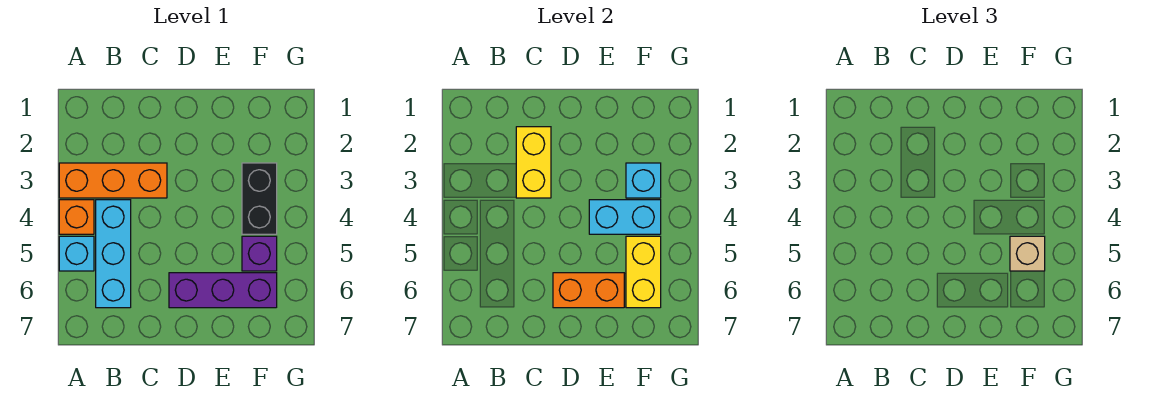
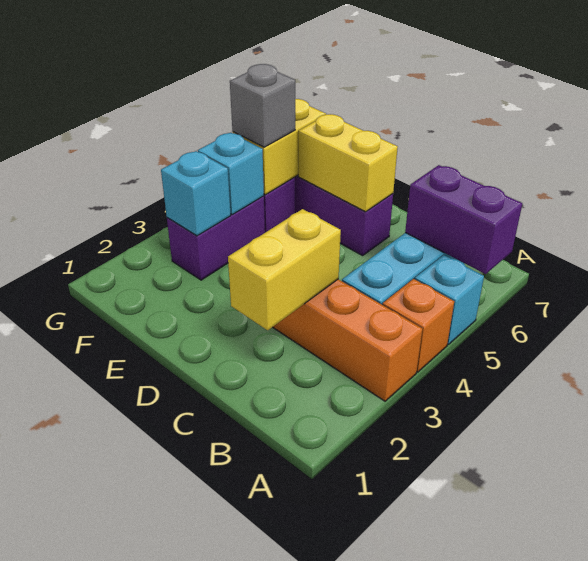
none -> purple 1x2 brick [405,165,522,274]
orange 1x2 brick [553,273,624,308] -> yellow 1x2 brick [298,114,398,212]
cyan 1x2 brick [589,200,661,234] -> cyan 1x1 brick [198,133,264,214]
black 1x2 brick [242,163,277,234] -> purple 1x2 brick [167,196,265,280]
tan 1x1 brick [1010,236,1045,271] -> grey 1x1 brick [230,64,295,147]

